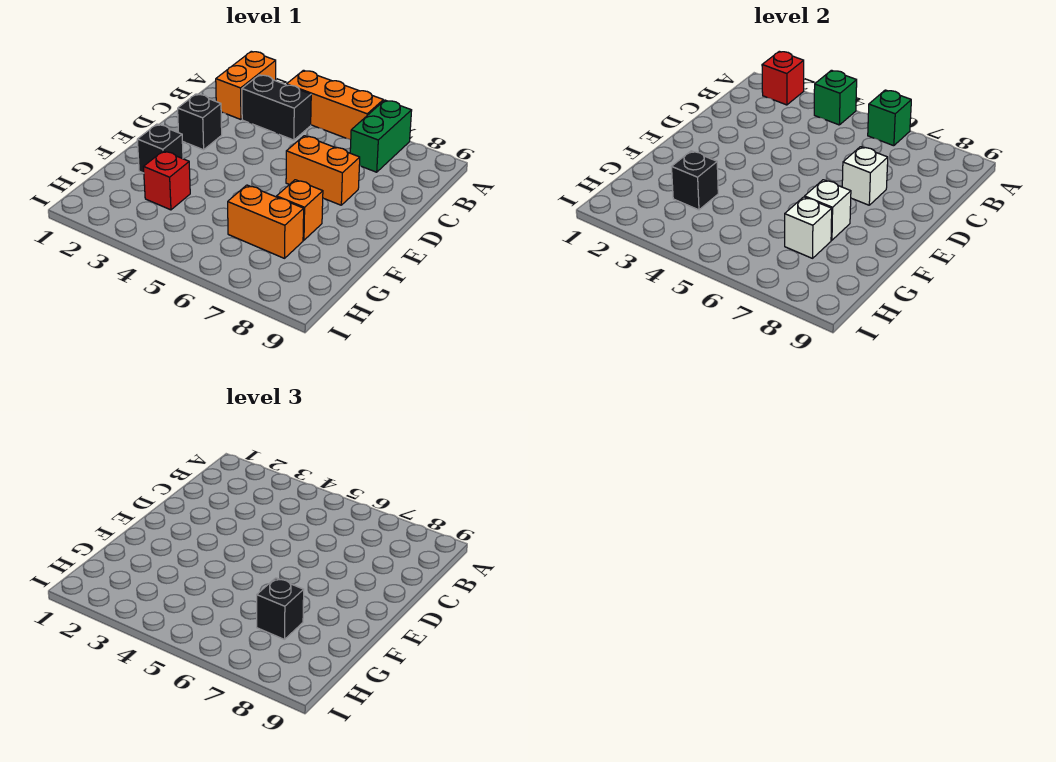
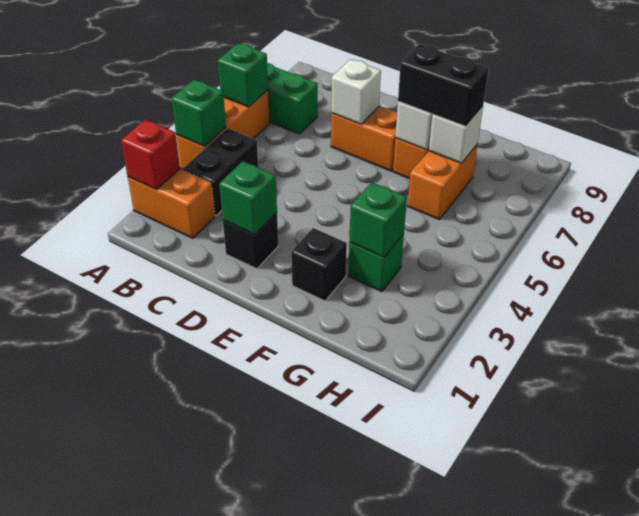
none -> green 1x1 brick [219,161,277,234]
orange 1x2 brick [286,136,360,205] -> orange 1x2 brick turned to [331,107,397,171]
red 1x1 brick [144,151,190,210] -> green 1x1 brick [348,234,404,292]
black 1x1 brick [672,151,718,210] -> green 1x1 brick [350,182,407,257]
black 1x1 brick [257,578,304,639] -> black 1x2 brick [398,44,489,127]

